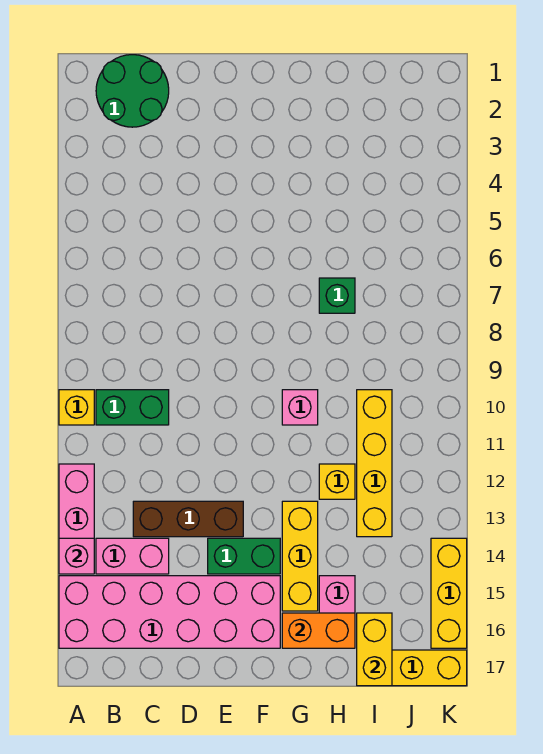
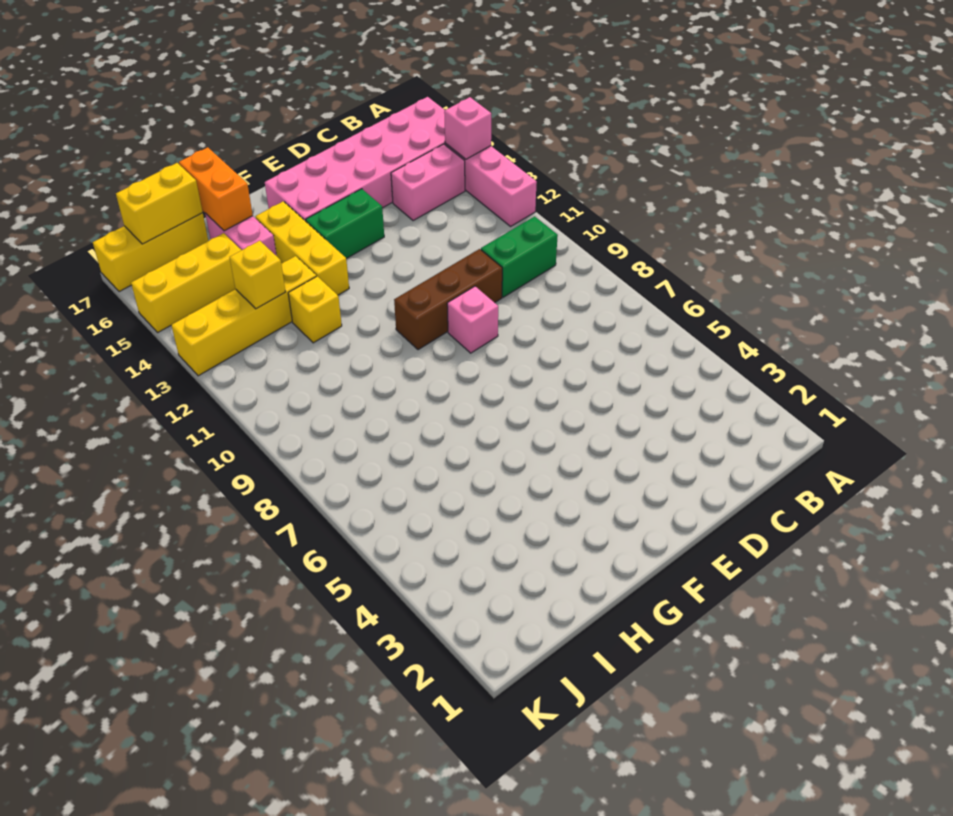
yellow 1x1 brick [59,390,94,425] -> yellow 1x1 brick moved to [230,241,285,309]
green 2x2 round brick [96,55,169,127] -> none
brown 1x3 brick [133,501,243,537] -> brown 1x3 brick moved to [394,249,502,350]
pink 1x1 brick [282,390,318,425] -> pink 1x1 brick moved to [447,286,498,353]
orange 1x2 brick [282,613,355,648] -> orange 1x2 brick turned to [179,147,253,231]
green 1x1 brick [319,278,355,313] -> none
yellow 1x4 brick [357,390,392,537] -> yellow 1x4 brick turned to [171,256,316,376]
yellow 1x2 brick [357,613,392,686] -> yellow 1x2 brick turned to [116,163,203,244]
yellow 1x3 brick [431,538,467,648] -> yellow 1x3 brick turned to [131,233,241,332]

